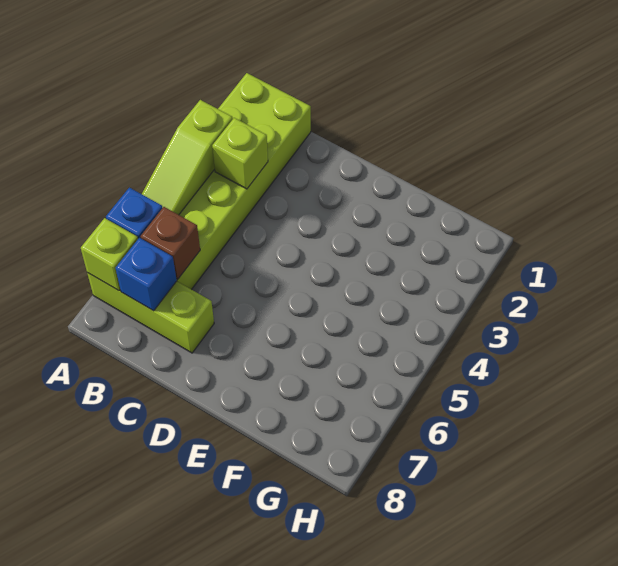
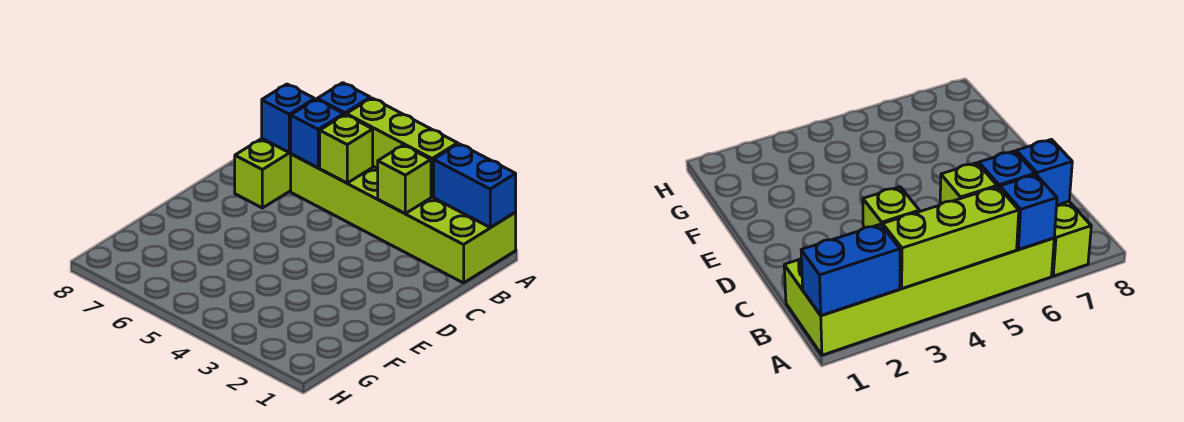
none -> blue 1x2 brick [434,144,516,228]
lime 1x3 slope [142,100,233,215] -> lime 1x3 brick [346,98,458,197]
lime 1x1 brick [81,218,138,291] -> lime 1x1 brick moved to [320,115,373,183]
brown 1x1 brick [141,207,200,279] -> blue 1x1 brick [291,99,344,168]

